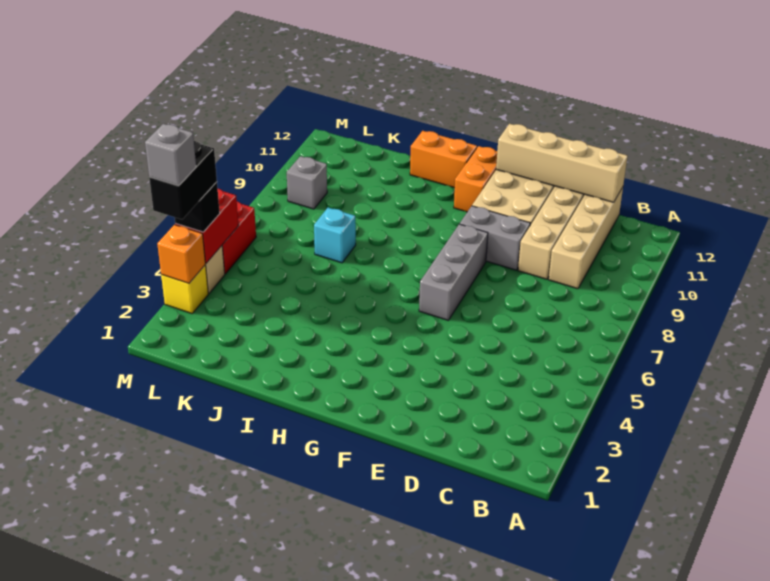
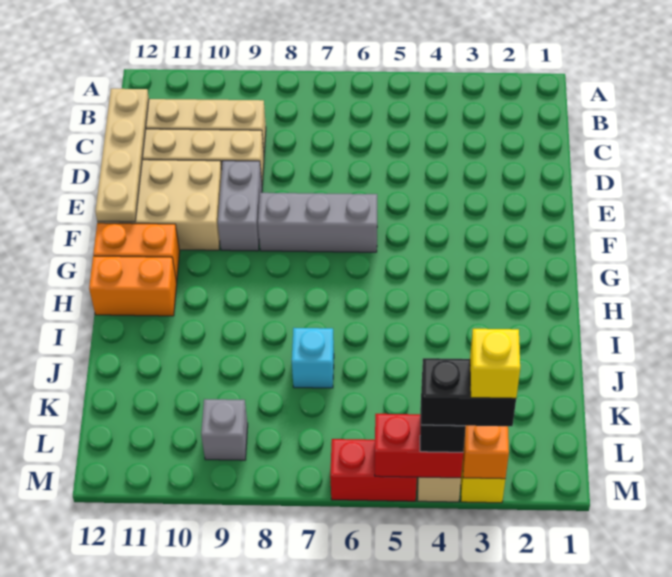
tan 1x4 brick [496,124,628,202] -> tan 1x4 plate [95,89,149,222]
orange 1x2 brick [410,131,477,188] -> orange 1x2 brick turned to [89,256,177,316]
grey 1x1 brick [145,124,196,186] -> yellow 1x1 brick [470,329,520,398]

